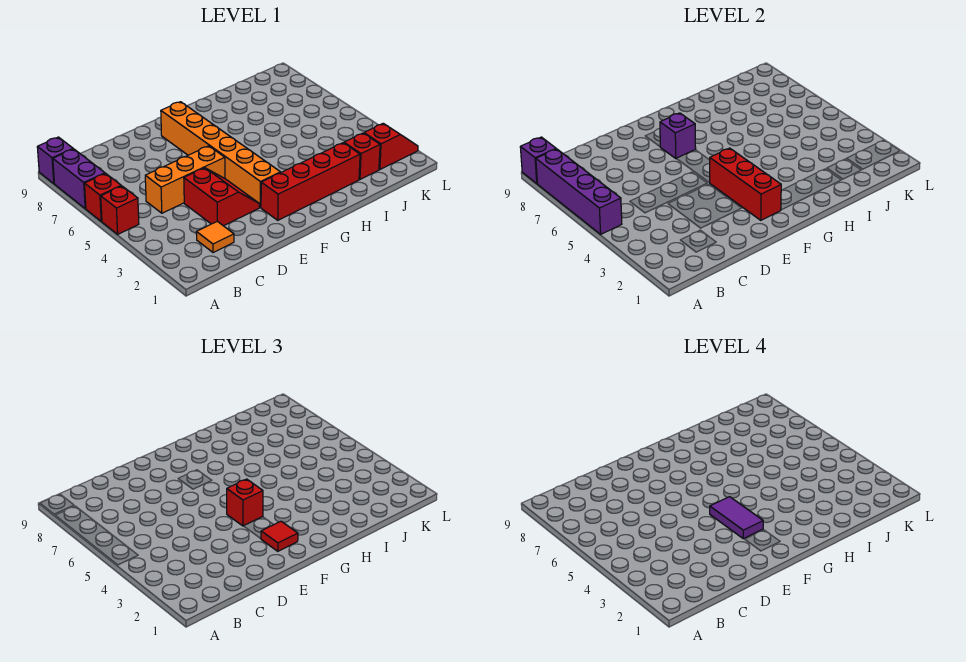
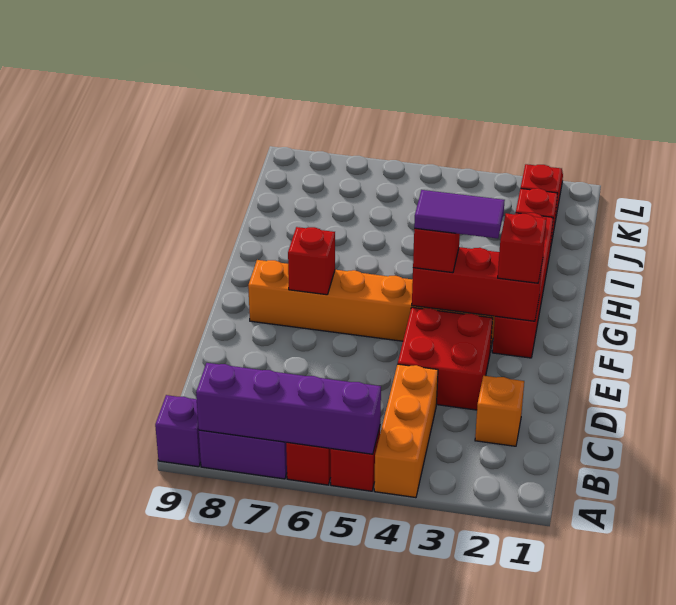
purple 1x1 brick [520,137,556,183] -> none
orange 1x1 tile [196,221,234,253] -> orange 1x1 brick [475,376,524,446]
orange 1x3 brick [145,146,225,213] -> orange 1x3 brick moved to [374,364,438,498]
red 2x2 slope [184,168,259,226] -> red 2x2 brick [398,307,493,410]
red 1x1 tile [261,521,298,551] -> red 1x1 brick [498,213,546,283]
purple 1x1 brick [660,113,696,159] -> red 1x1 brick [288,227,335,295]

